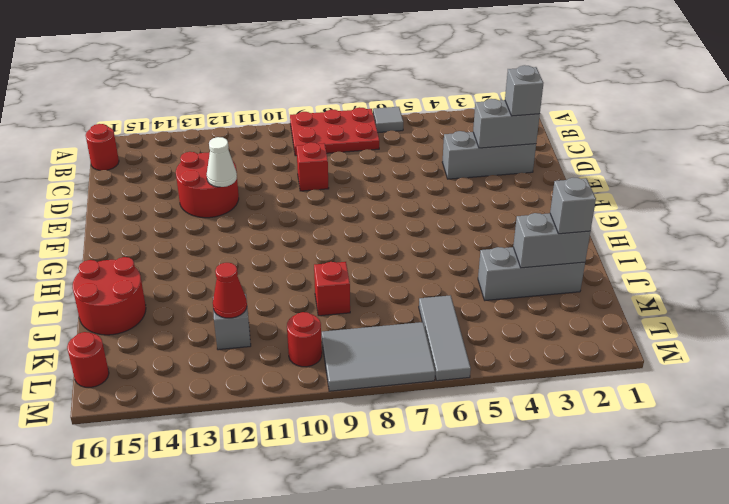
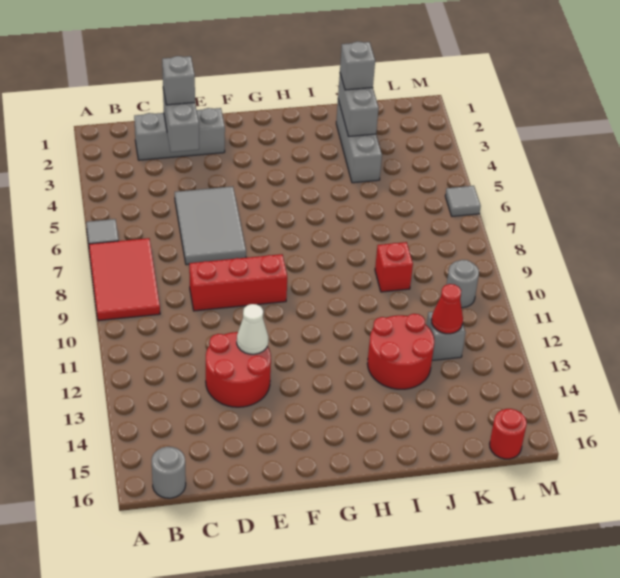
red 2x3 plate [290,107,379,156] -> red 2x3 tile [89,238,160,321]
red 1x1 round brick [86,124,119,171] -> grey 1x1 round brick [152,447,186,498]
grey 1x3 brick [442,131,536,179] -> grey 1x3 brick turned to [134,108,225,160]
red 1x1 brick [296,142,329,191] -> red 1x3 brick [189,254,287,311]
red 2x2 round brick [73,257,146,335] -> red 2x2 round brick moved to [367,314,434,389]
grey 1x3 tile [419,295,471,381] -> grey 1x1 tile [445,186,481,216]
grey 2x3 tile [322,322,435,391] -> grey 2x3 tile moved to [175,186,246,265]
red 1x1 round brick [287,312,322,367] -> grey 1x1 round brick [447,260,479,308]

